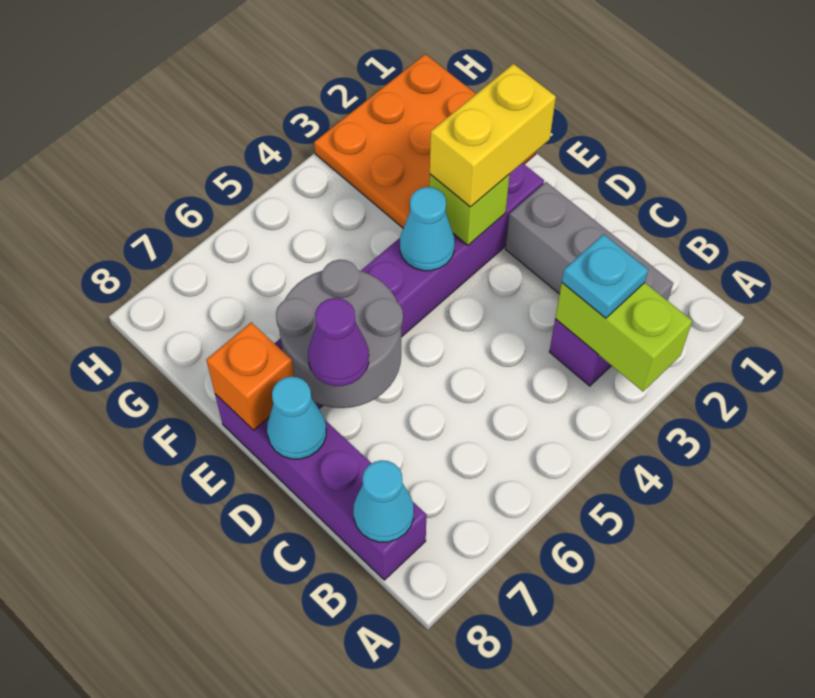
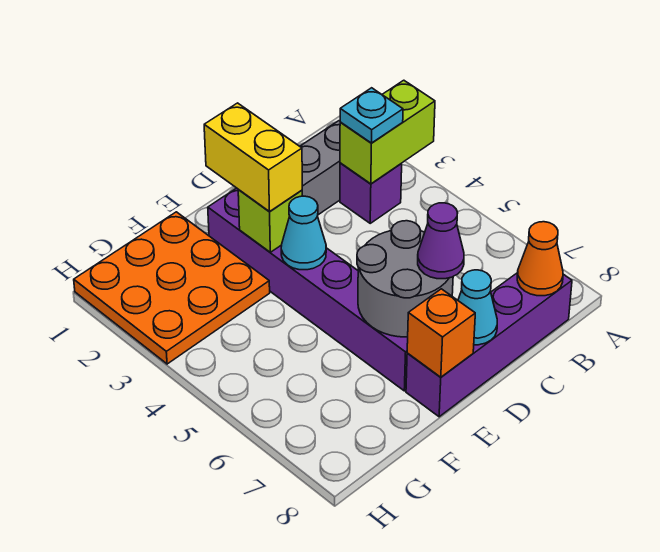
cyan 1x1 cone [353,460,414,542] -> orange 1x1 cone [517,222,563,296]

